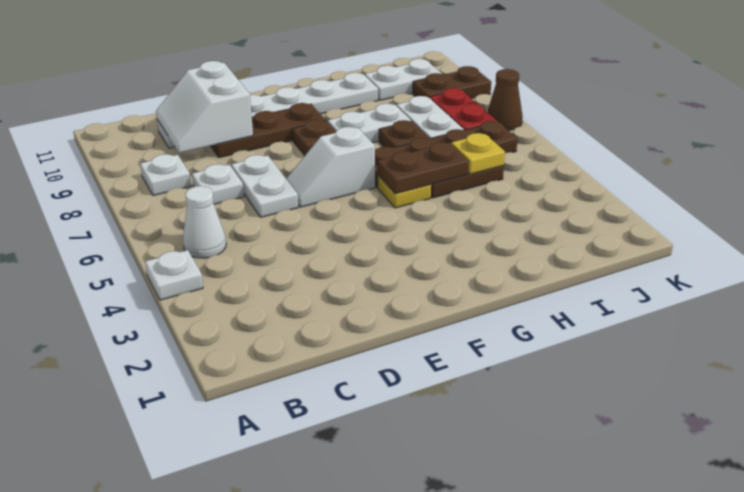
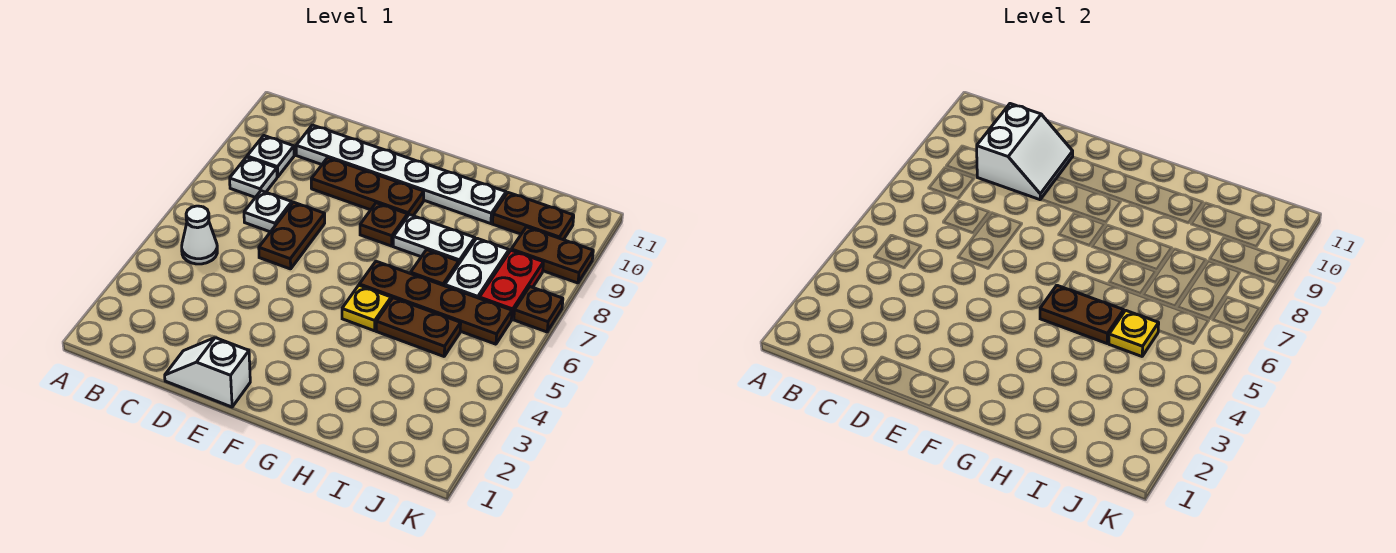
white 1x1 plate [145,250,203,300] -> white 1x1 plate moved to [247,136,294,177]
white 2x2 slope [156,61,253,153] -> white 2x2 slope turned to [977,104,1073,200]
white 1x2 plate [231,155,298,217] -> brown 1x2 plate [259,202,325,269]
white 1x2 slope [286,127,375,207] -> white 1x2 slope moved to [165,338,250,407]
white 1x2 plate [365,59,442,100] -> brown 1x2 plate [492,193,574,240]
brown 1x1 cone [487,69,523,130] -> brown 1x1 plate [514,287,563,332]

